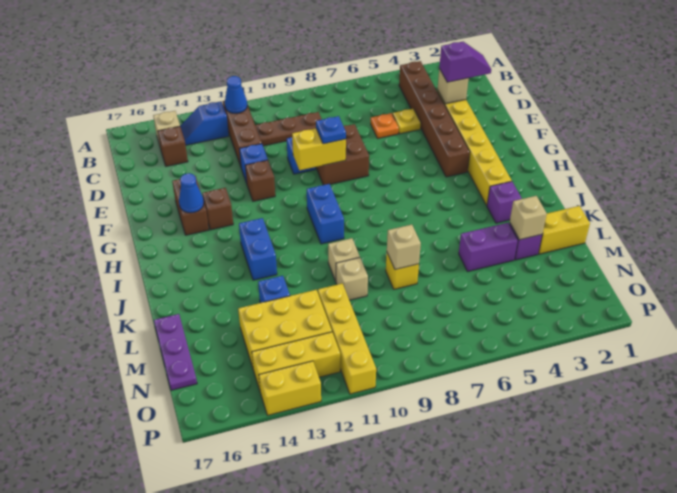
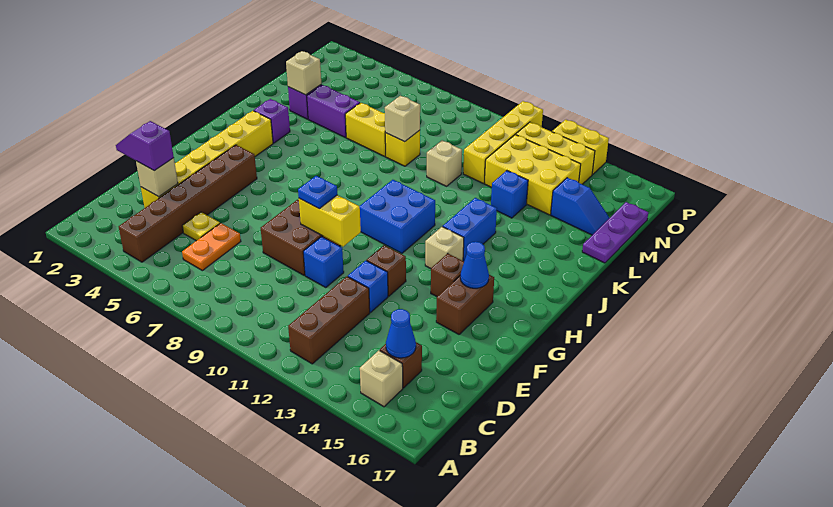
blue 1x1 cone [225,76,247,114] -> blue 1x1 cone moved to [386,309,416,358]
blue 1x2 slope [180,102,229,145] -> blue 1x2 slope moved to [551,178,609,235]
brown 1x3 plate [255,112,322,146] -> none
orange 1x1 plate [371,113,399,138] -> orange 1x2 plate [182,223,241,271]
blue 1x2 brick [307,184,344,244] -> blue 2x2 brick [360,180,435,253]
tan 1x1 brick [328,238,360,281] -> tan 1x1 brick moved to [425,227,464,269]
yellow 1x2 brick [539,206,590,254] -> yellow 1x2 brick moved to [345,103,386,156]

